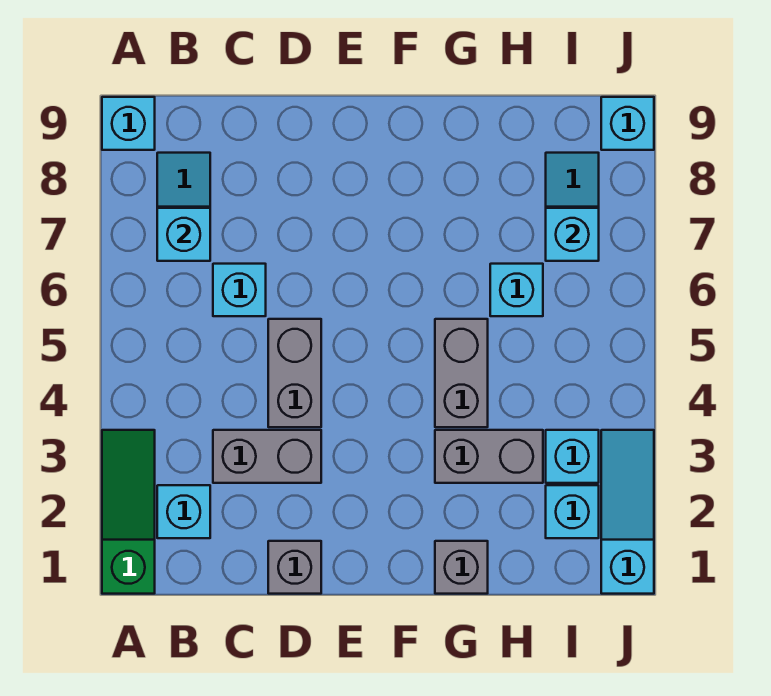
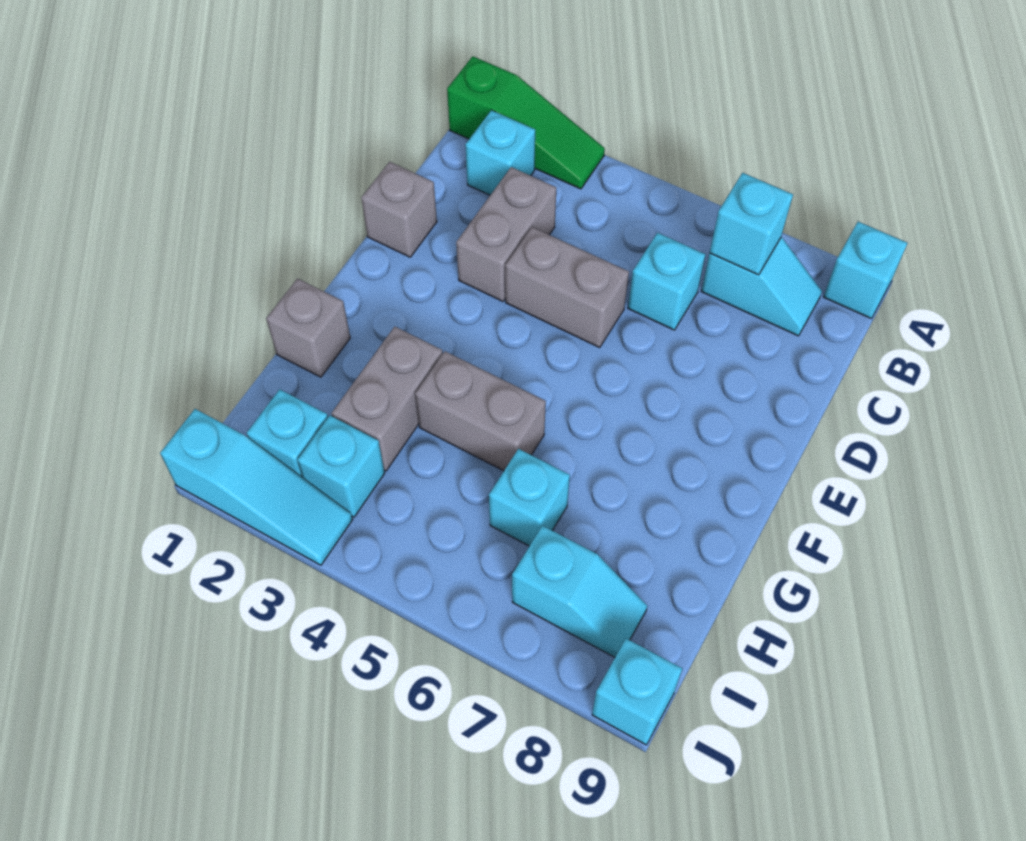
cyan 1x1 brick [546,208,599,261] -> none

